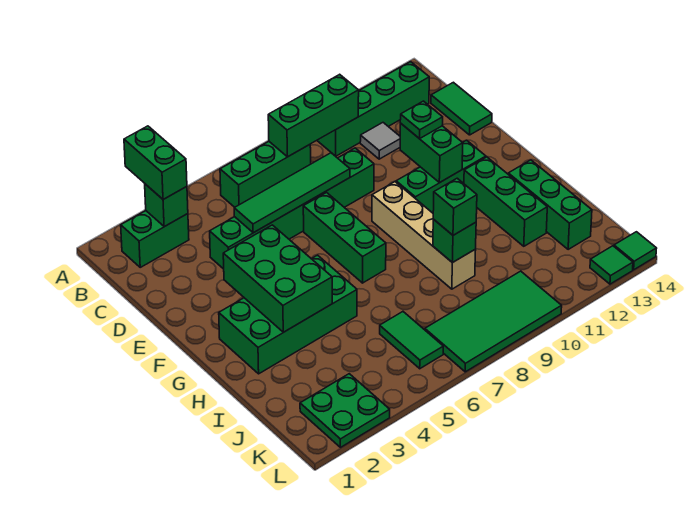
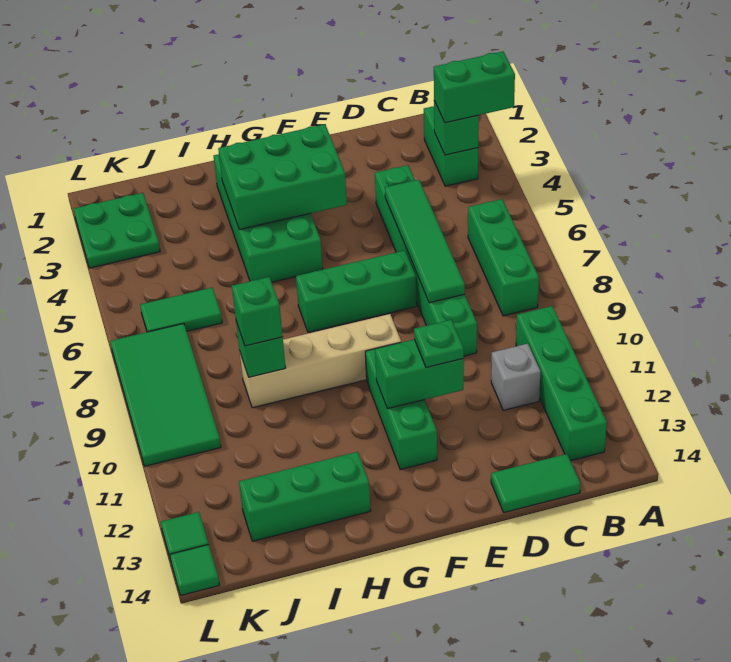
green 1x3 brick [268,74,359,157] -> none
grey 1x1 tile [360,123,400,159] -> grey 1x1 brick [491,344,541,410]
green 1x3 brick [464,157,547,246] -> none

